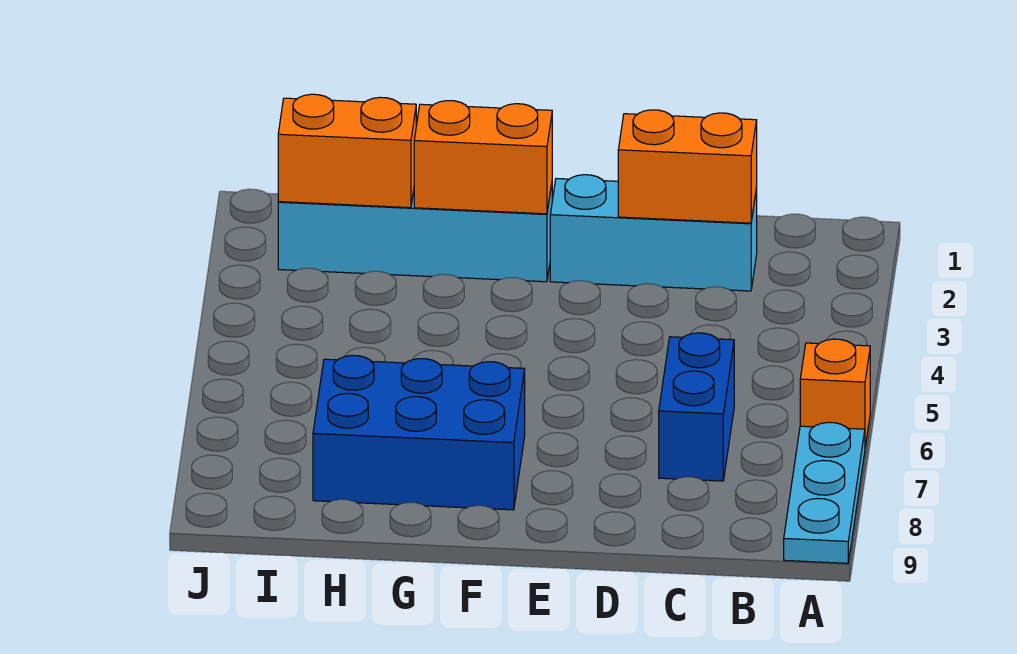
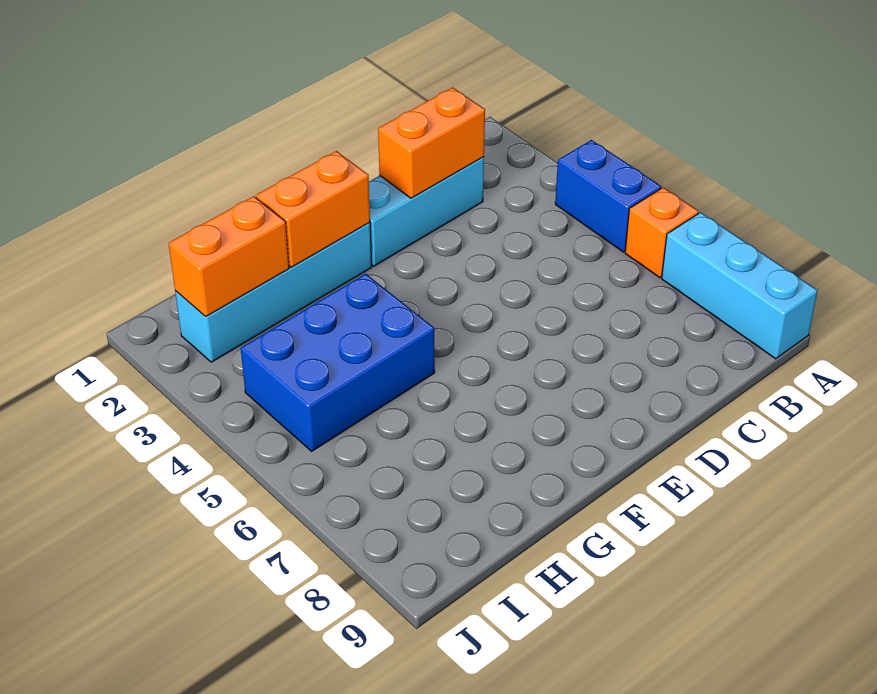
cyan 1x3 plate [784,422,865,563] -> cyan 1x3 brick [662,212,818,359]
blue 1x2 brick [659,333,734,481] -> blue 1x2 brick moved to [555,140,661,252]
blue 2x3 brick [313,355,525,510] -> blue 2x3 brick moved to [241,274,435,451]

